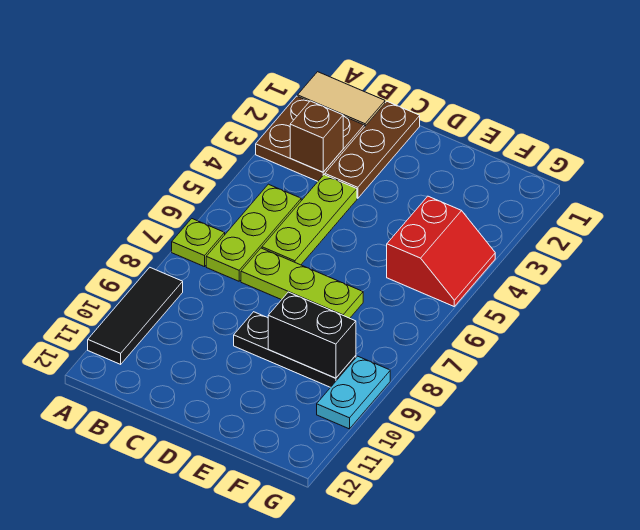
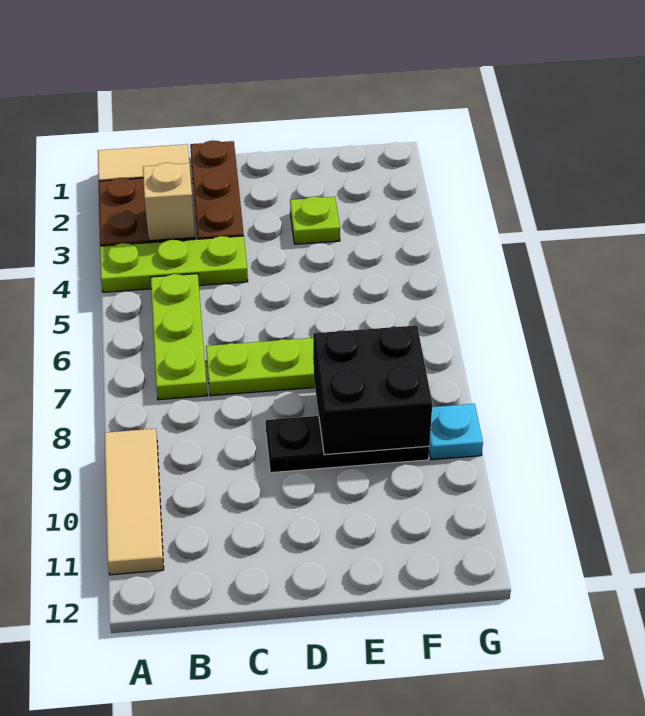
lime 1x1 plate [172,219,225,267] -> lime 1x1 plate moved to [290,196,340,244]
black 1x3 tile [88,268,183,364] -> tan 1x3 tile [105,429,164,575]
brown 1x1 brick [290,101,343,172] -> tan 1x1 brick [143,163,195,241]
lime 1x3 plate [262,175,357,265] -> lime 1x3 plate turned to [100,236,248,292]
black 1x2 brick [268,292,356,378] -> black 2x2 brick [313,325,432,455]
red 2x2 slope [387,196,495,306] -> none
cyan 1x2 plate [317,356,390,429] -> cyan 1x1 plate [429,404,483,460]

